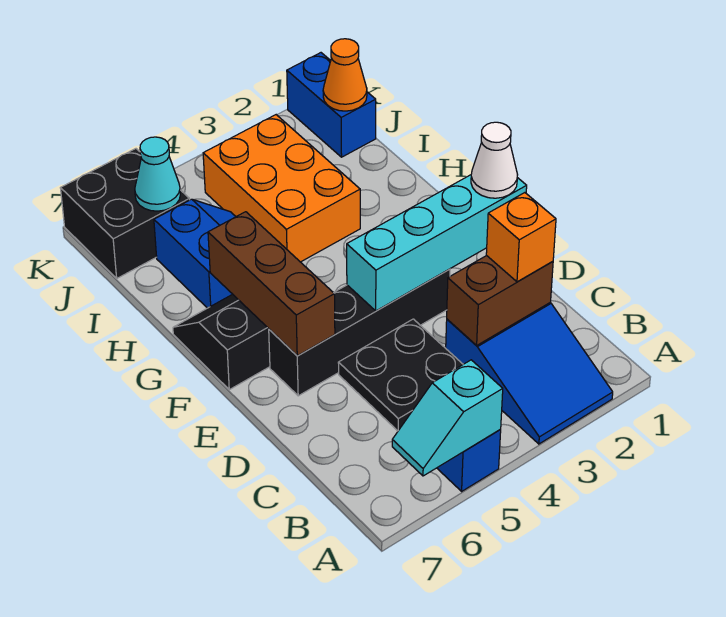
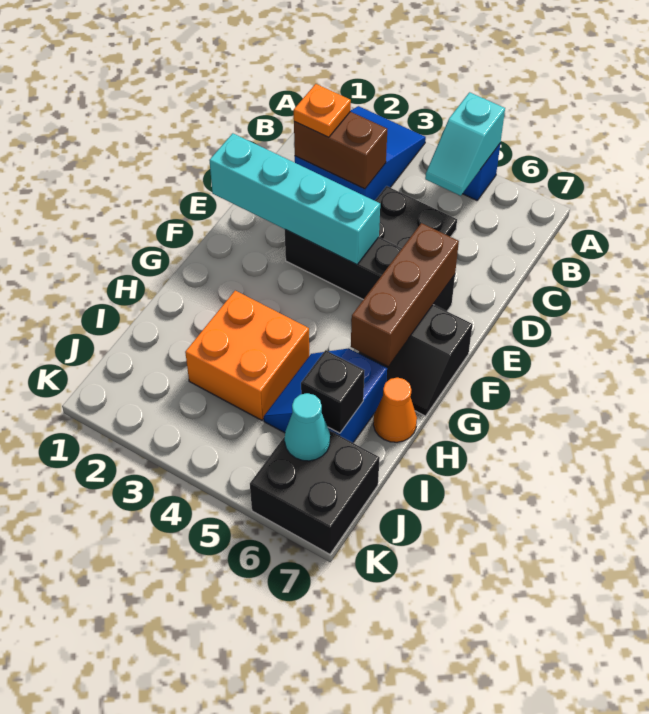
cyan 1x2 slope [392,360,503,476] -> cyan 1x2 slope turned to [425,92,505,196]
orange 1x1 brick [486,193,556,282] -> orange 1x1 plate [294,84,351,137]
white 1x1 cone [471,122,518,198] -> none
orange 2x3 brick [203,115,360,262] -> orange 2x2 brick [185,291,309,420]
none -> black 1x1 brick [301,350,364,433]
blue 1x2 brick [287,53,376,157] -> none
orange 1x1 cone [323,39,367,111] -> orange 1x1 cone moved to [373,378,417,442]

